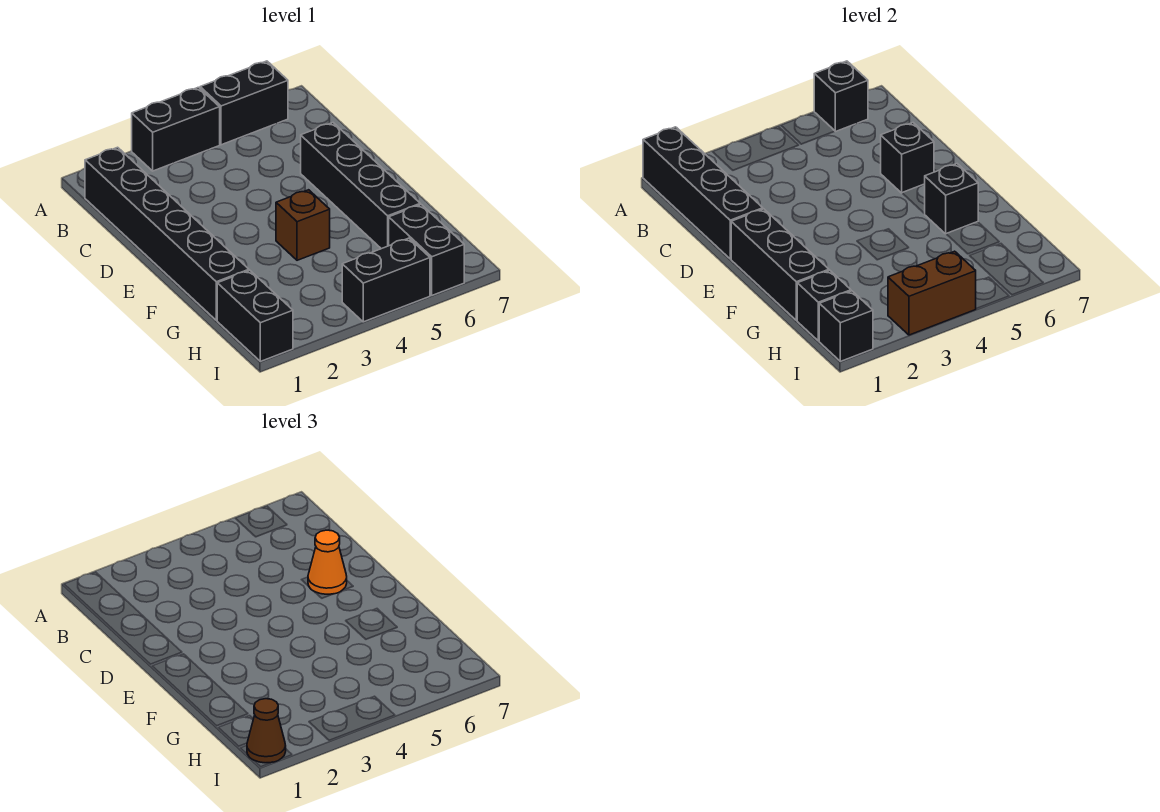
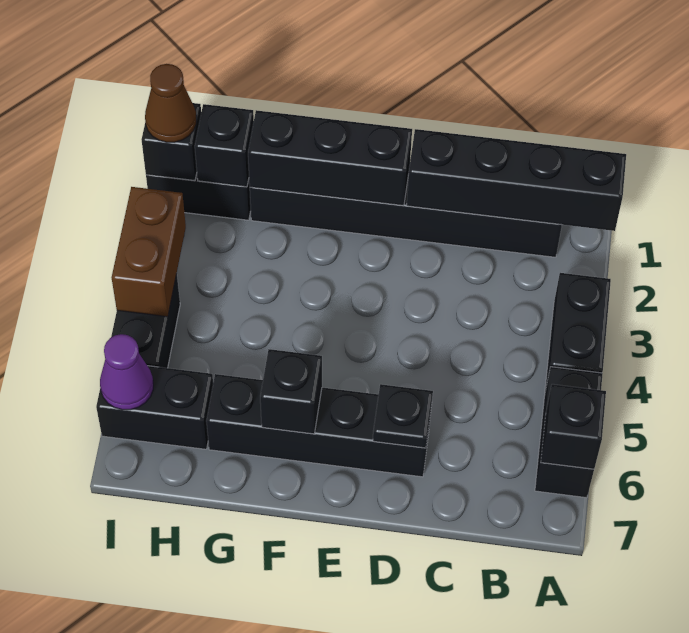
black 1x1 brick [881,123,934,193] -> black 1x1 plate [373,384,433,448]
orange 1x1 cone [308,530,347,594] -> none
brown 1x1 brick [276,190,330,260] -> none
none -> purple 1x1 cone [100,334,153,410]

